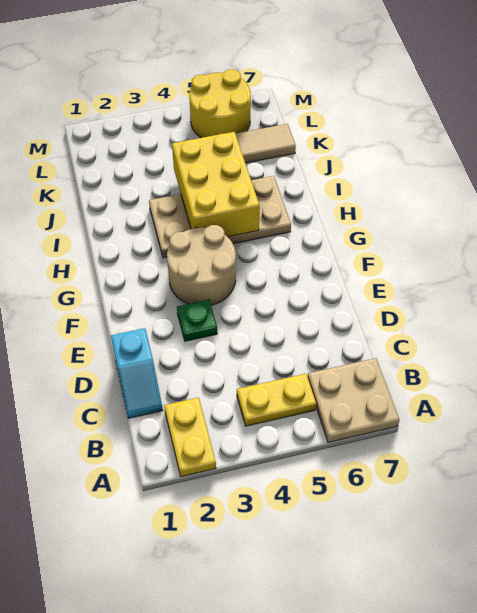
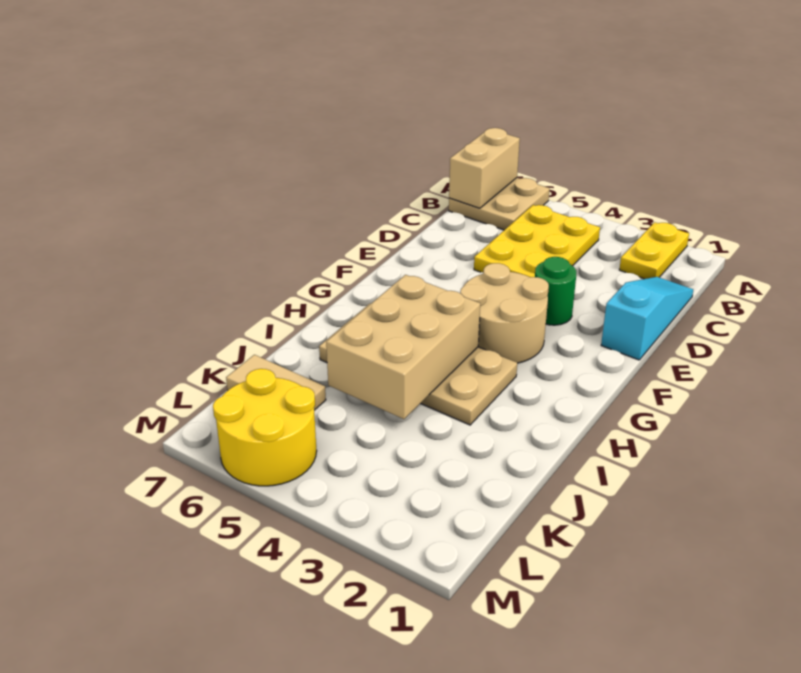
none -> tan 1x2 brick [449,128,520,208]
yellow 1x2 plate [237,374,316,426] -> yellow 2x3 plate [474,205,600,277]
cyan 1x2 slope [111,328,163,418] -> cyan 1x3 slope [601,277,693,360]
green 1x1 plate [177,300,217,341] -> green 1x1 round brick [535,257,576,325]
yellow 2x3 brick [172,132,260,237] -> tan 2x3 brick [326,275,480,419]

